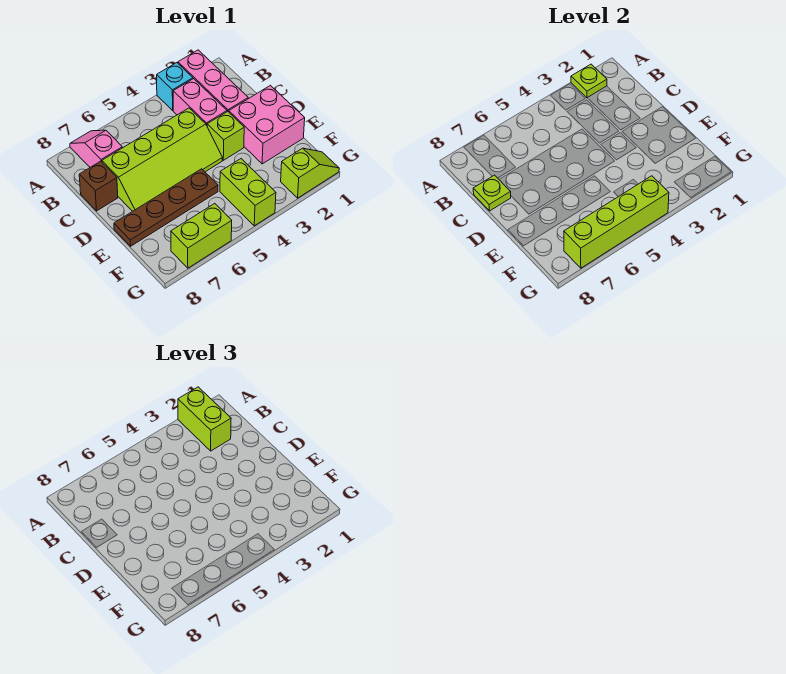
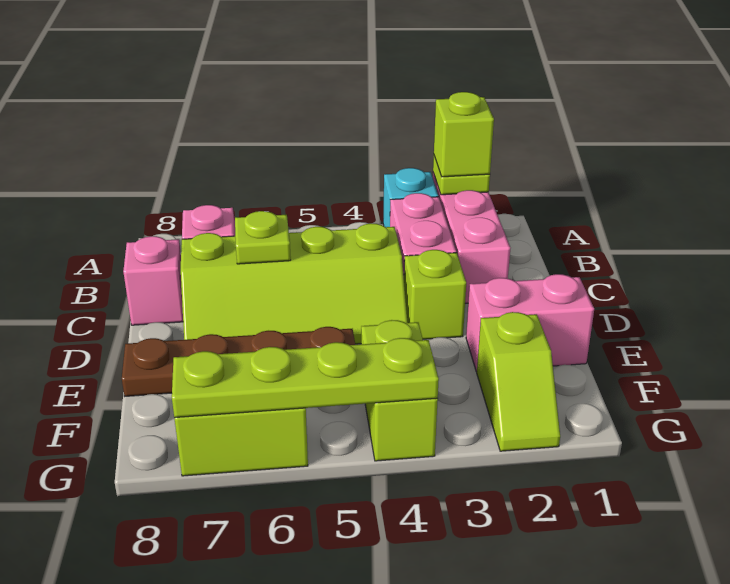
lime 1x2 brick [178,387,231,451] -> lime 1x1 brick [434,92,494,177]
brown 1x1 brick [79,161,118,211] -> pink 1x1 brick [123,236,183,325]
lime 1x1 plate [473,175,511,211] -> lime 1x1 plate moved to [235,211,291,264]
pink 2x2 brick [229,85,305,164] -> pink 1x2 brick [466,274,594,372]
lime 1x2 slope [281,148,339,198] -> lime 1x2 slope turned to [477,312,560,451]
lime 1x4 brick [564,176,669,268] -> lime 1x4 plate [172,338,439,418]

